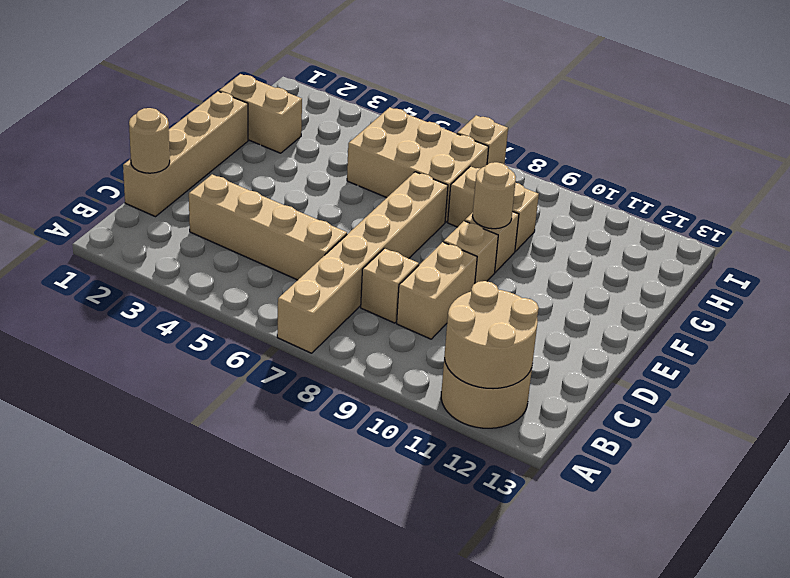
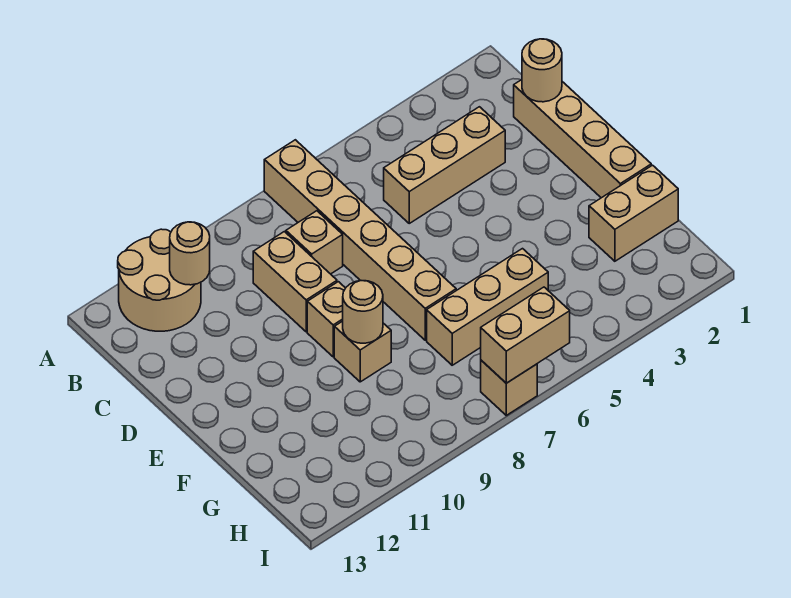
tan 2x2 round brick [445,281,539,389] -> tan 1x1 round brick [170,222,210,285]
tan 1x4 brick [189,174,347,280] -> tan 1x3 brick [384,107,505,223]
tan 2x3 brick [347,107,489,222] -> tan 1x3 brick [427,249,548,365]
tan 1x2 brick [448,166,539,251] -> tan 1x2 brick moved to [481,287,570,383]

